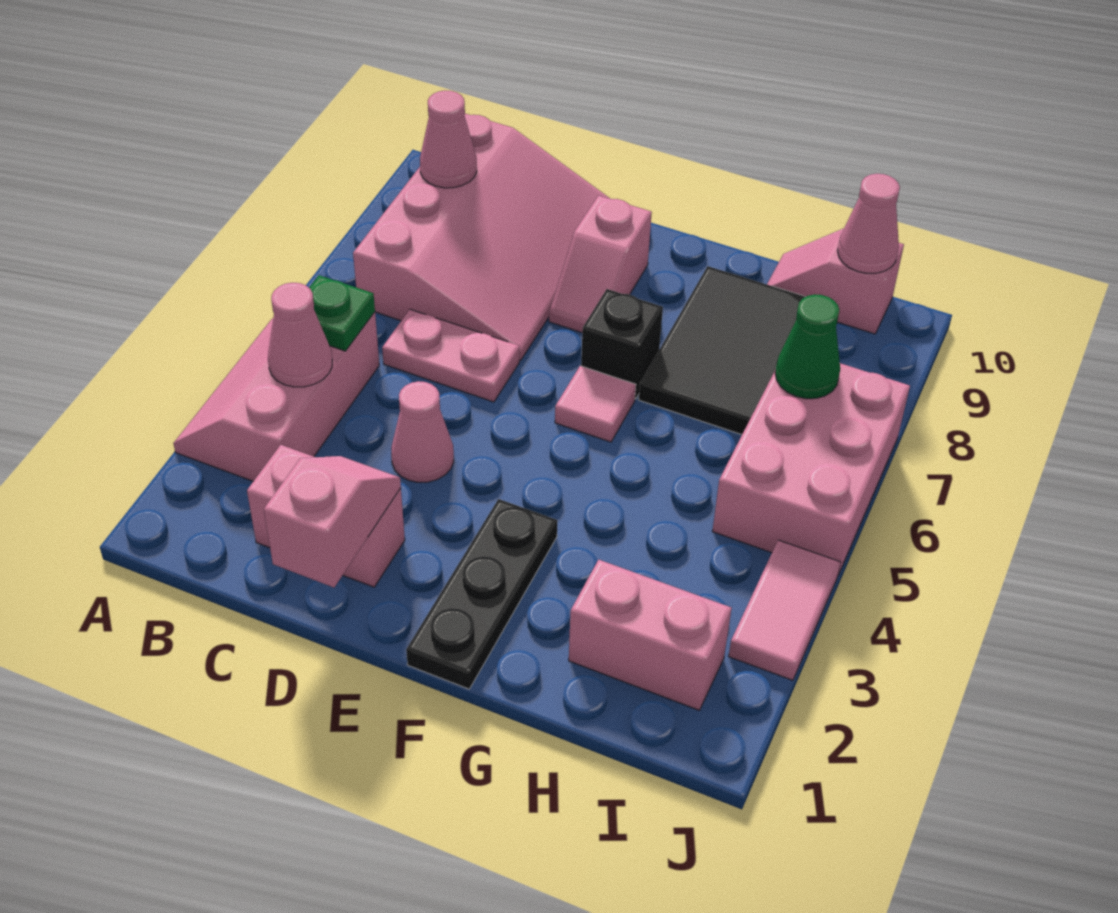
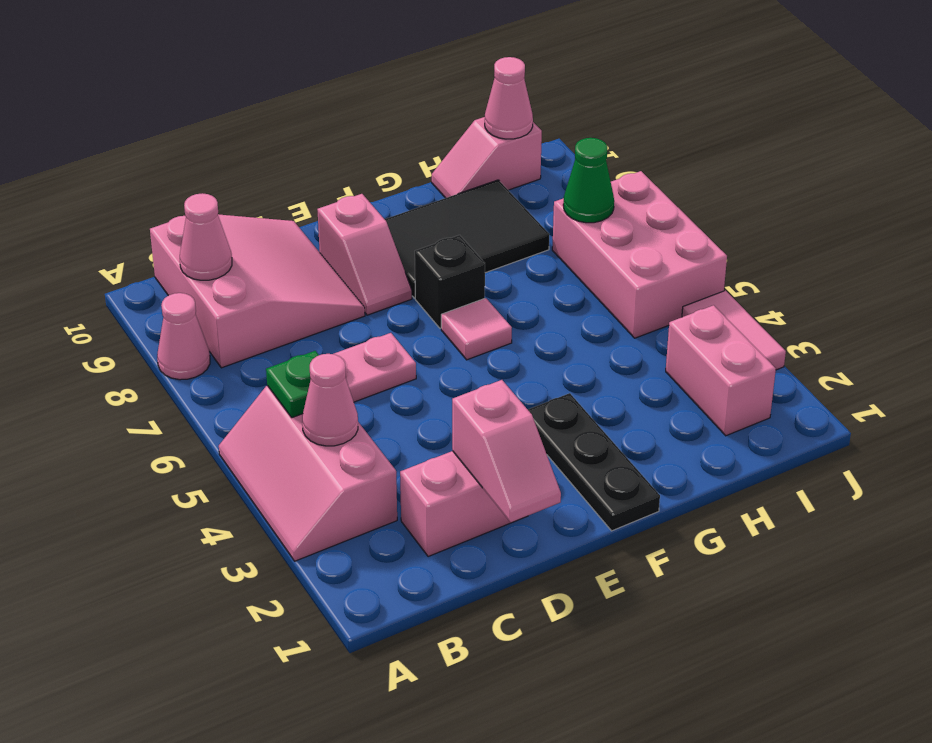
pink 3x4 slope [353,114,610,361] -> pink 3x3 slope [150,214,365,368]
pink 1x2 slope [264,456,401,587] -> pink 1x2 slope turned to [452,380,561,522]
pink 1x1 cone [391,381,454,482] -> pink 1x1 cone moved to [157,293,210,380]
black 2x3 tile [639,266,806,435] -> black 2x3 tile turned to [385,180,549,298]
pink 1x2 brick [569,560,732,710] -> pink 1x2 brick turned to [666,305,776,436]

